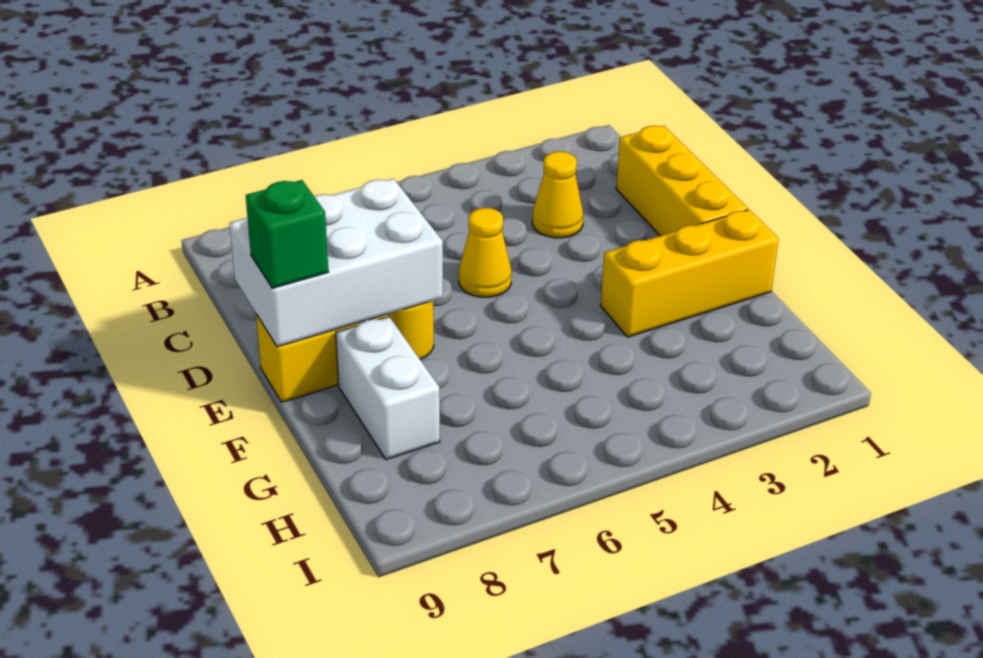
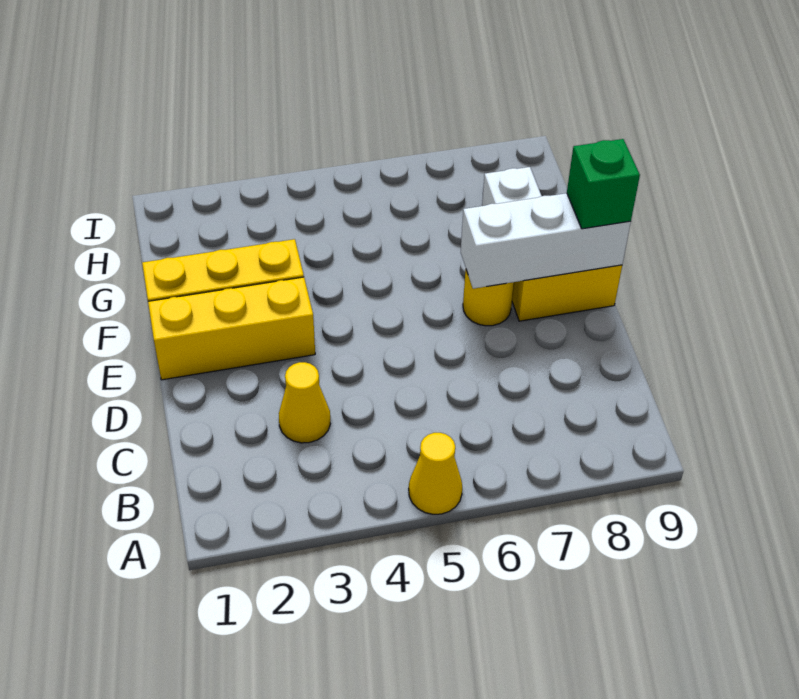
yellow 1x3 brick [616,125,748,236] -> yellow 1x3 brick turned to [148,277,315,380]
yellow 1x1 cone [459,208,512,297] -> yellow 1x1 cone moved to [409,433,462,514]
white 2x3 brick [229,179,443,347] -> white 1x3 brick [461,193,631,289]

